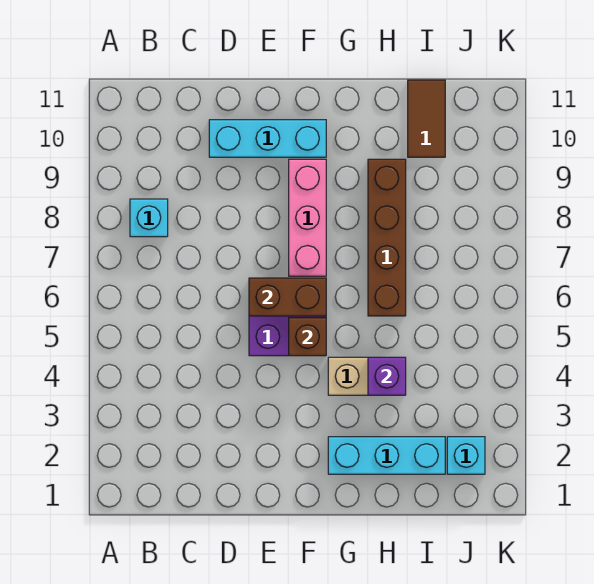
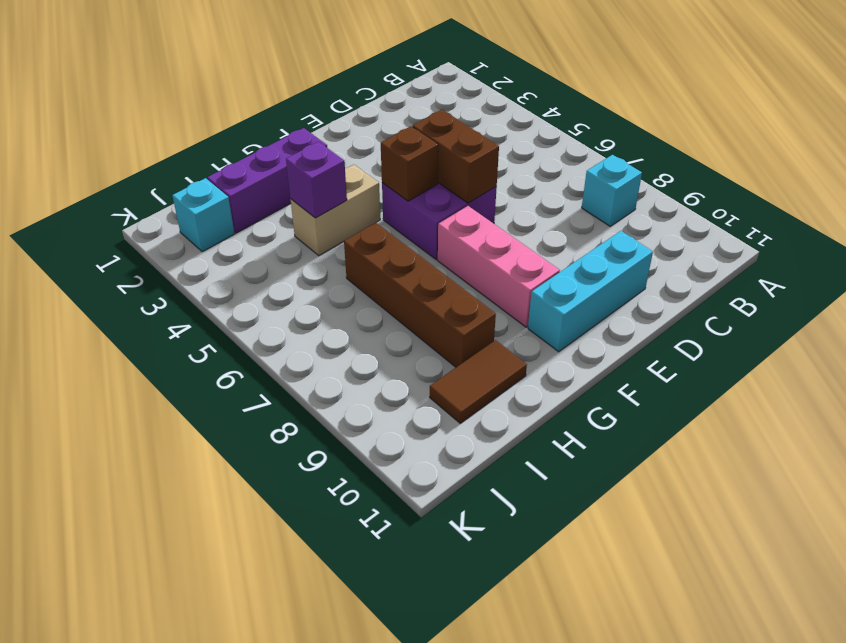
brown 1x2 brick [249,278,326,316] -> brown 1x2 brick turned to [413,110,499,203]
cyan 1x3 brick [328,437,445,474] -> purple 1x3 brick [207,128,327,233]
brown 1x2 tile [408,80,445,157] -> brown 1x2 tile turned to [430,340,527,423]

